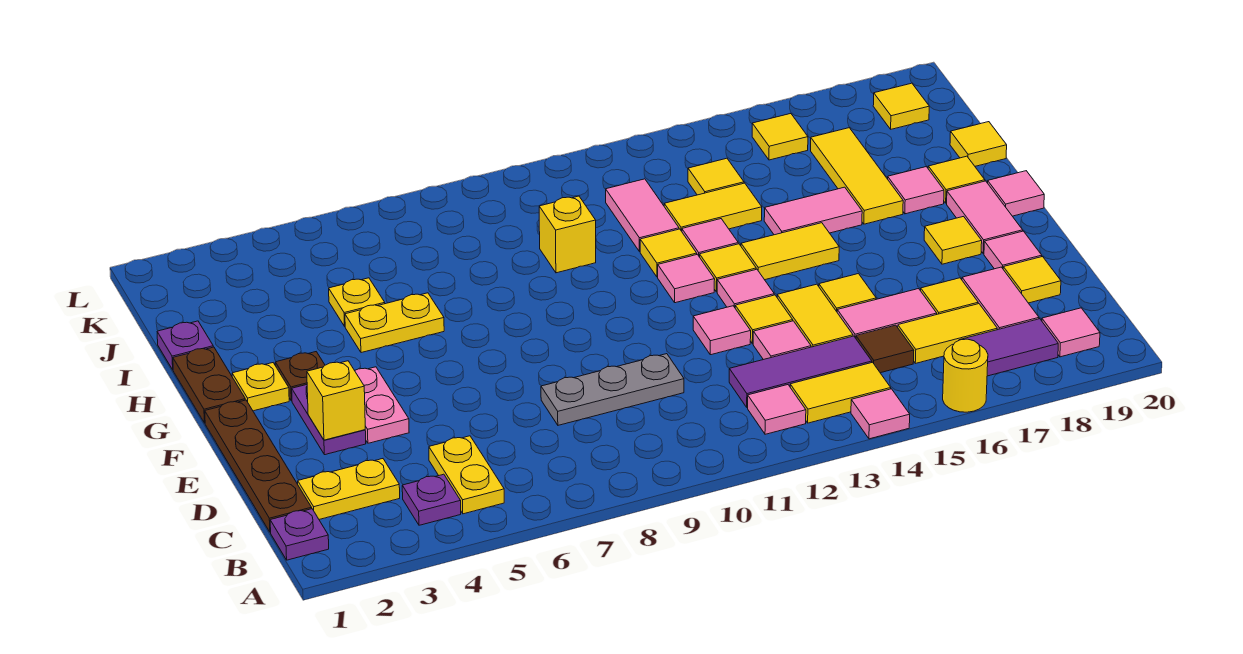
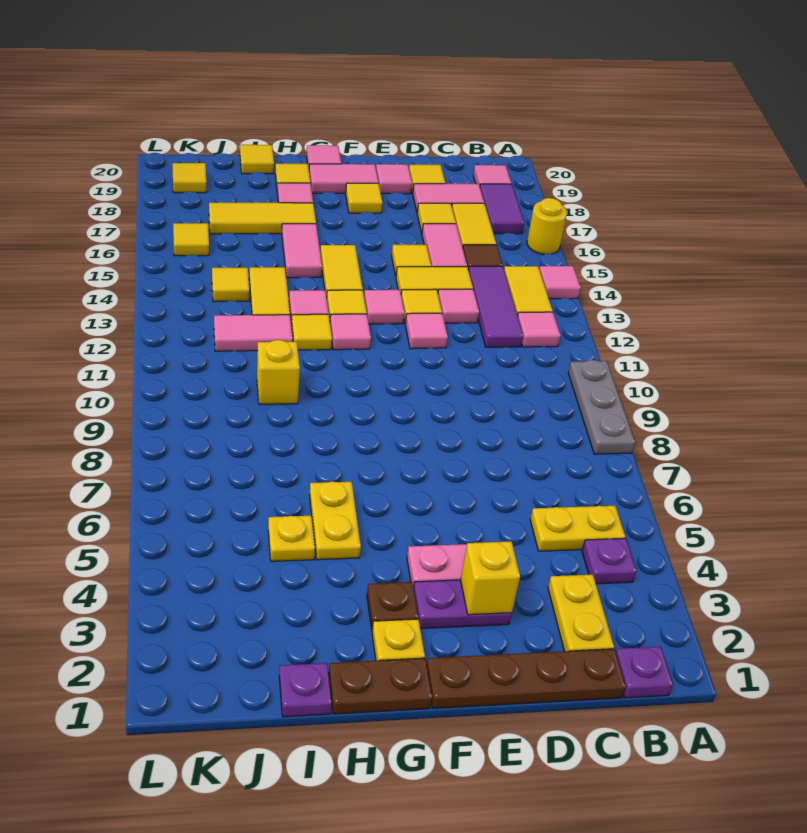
grey 1x3 plate [541,354,684,425] -> grey 1x3 plate moved to [568,360,635,454]

